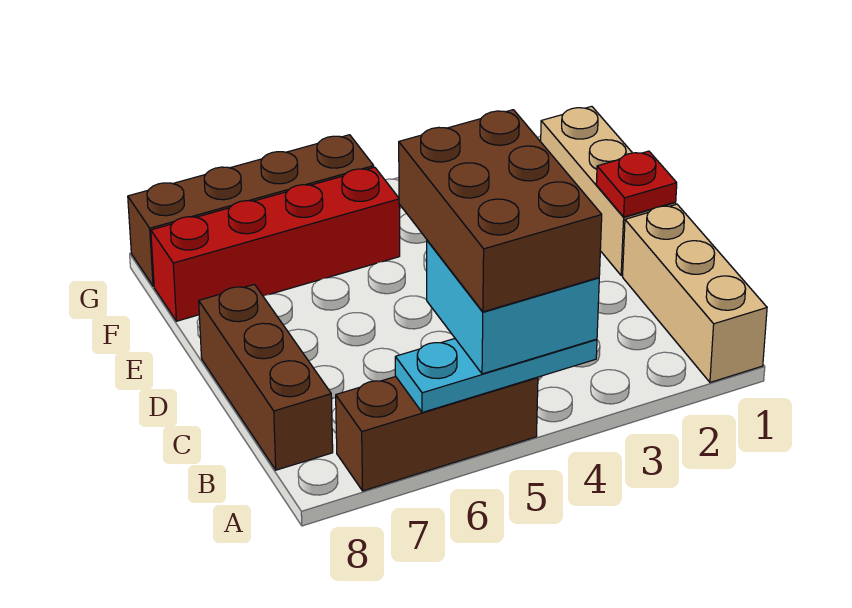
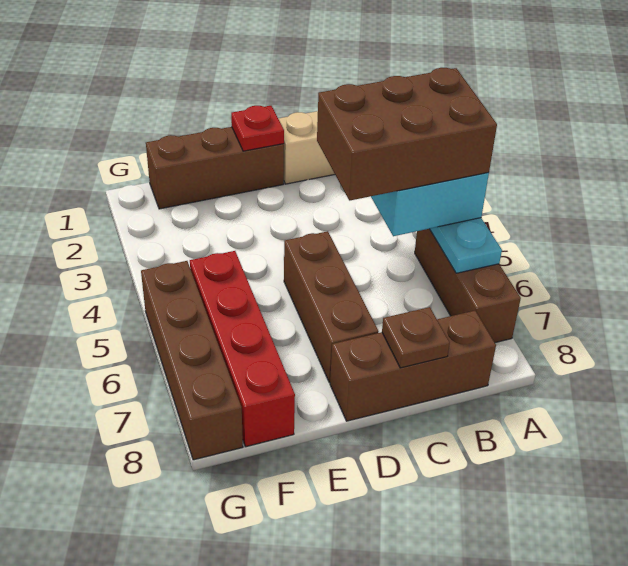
none -> brown 1x1 plate [382,307,450,368]
tan 1x3 brick [541,106,676,276] -> brown 1x3 brick [146,127,284,209]
none -> brown 1x3 brick [284,231,379,383]

